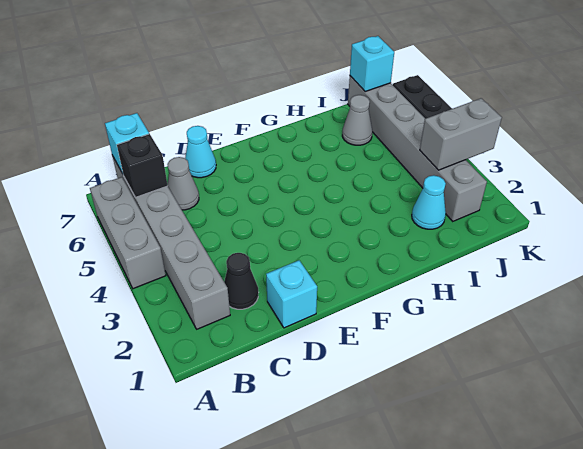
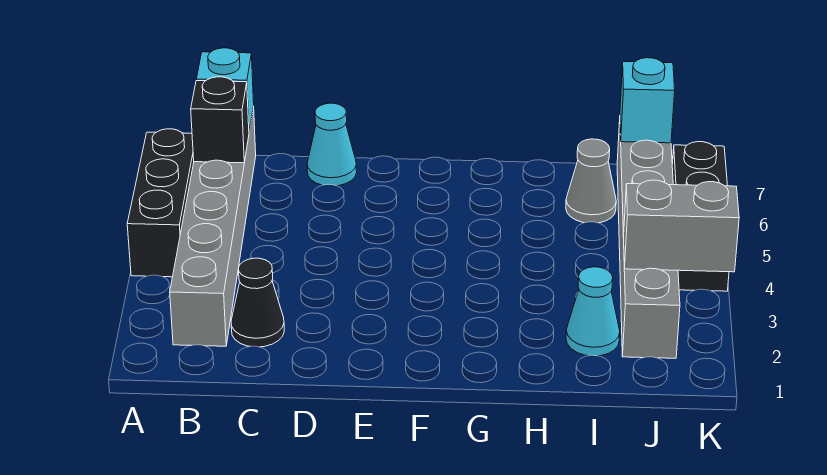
grey 1x3 brick [90,177,166,289] -> black 1x3 brick [127,129,194,277]
grey 1x1 cone [167,157,199,210] -> none
cyan 1x1 brick [266,260,317,328] -> none

